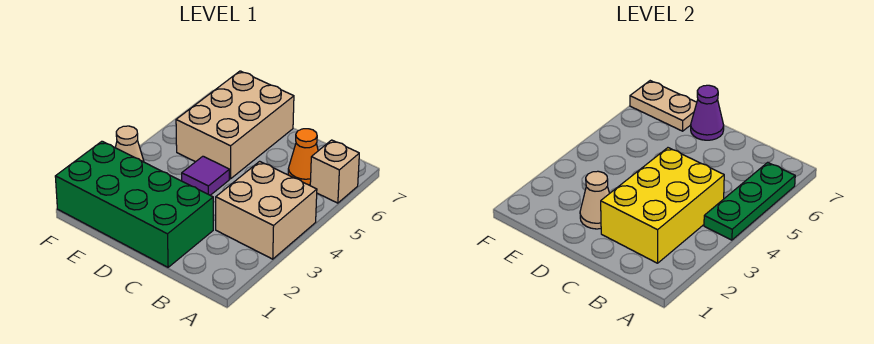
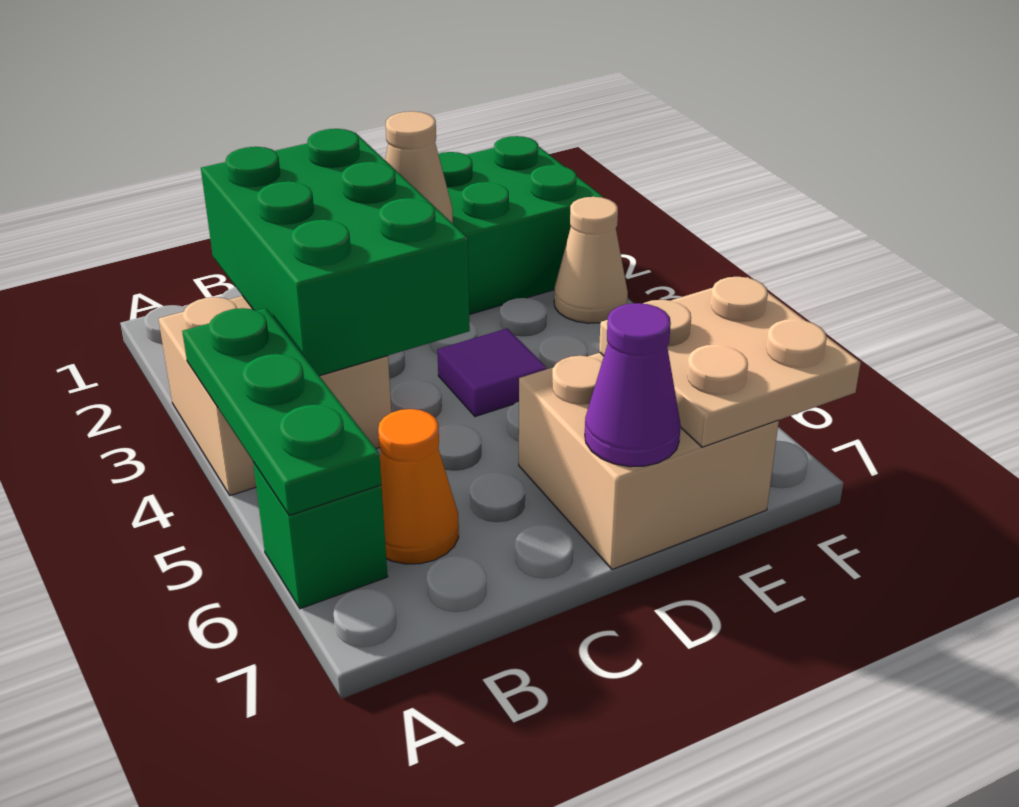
tan 1x1 brick [310,140,359,203] -> green 1x1 brick [253,462,388,609]
yellow 2x3 brick [601,148,724,263] -> green 2x3 brick [201,129,470,376]
tan 2x3 brick [176,71,294,179] -> tan 2x2 brick [519,353,779,570]
tan 1x2 plate [630,81,697,131] -> tan 2x2 plate [599,277,861,447]

